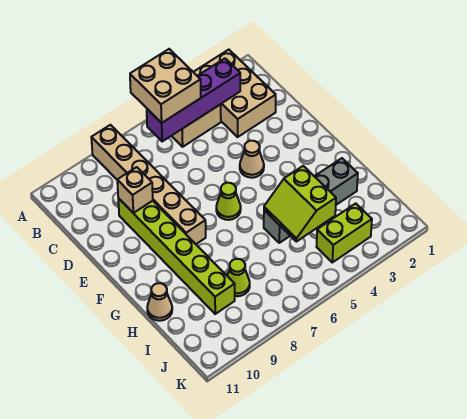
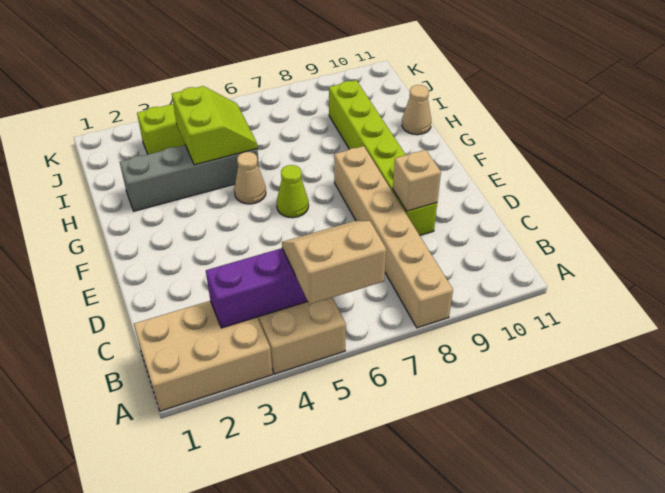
tan 2x3 brick [194,50,276,137] -> tan 2x3 brick turned to [134,301,273,411]
tan 2x2 brick [130,49,201,123] -> tan 2x2 slope [282,221,386,304]
tan 1x1 cone [240,141,264,178] -> tan 1x1 cone moved to [234,152,266,204]
lime 1x1 cone [227,259,250,296] -> none

